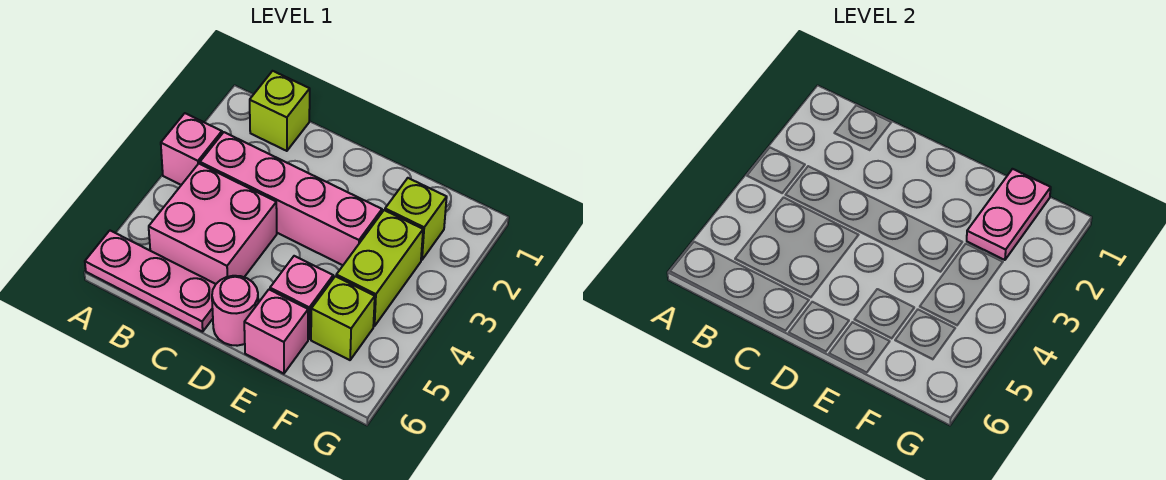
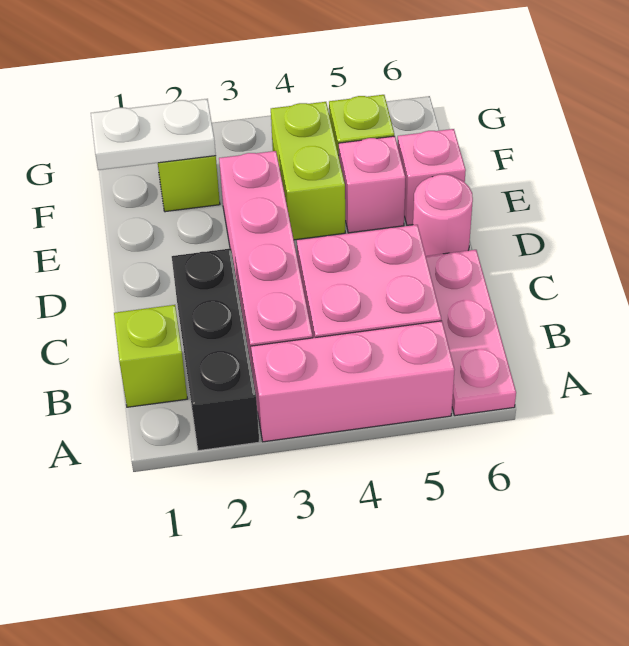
none -> black 1x3 brick [172,248,259,451]
pink 1x1 brick [161,113,222,185] -> pink 1x3 brick [251,321,454,442]
pink 1x2 plate [967,169,1051,260] -> white 1x2 plate [91,99,216,170]
lime 1x2 brick [336,210,423,326] -> lime 1x2 brick turned to [271,102,345,240]

